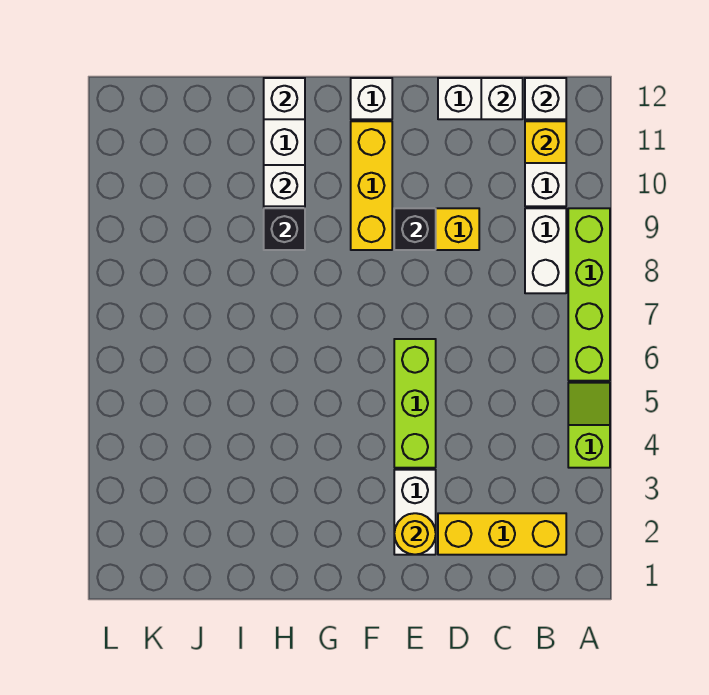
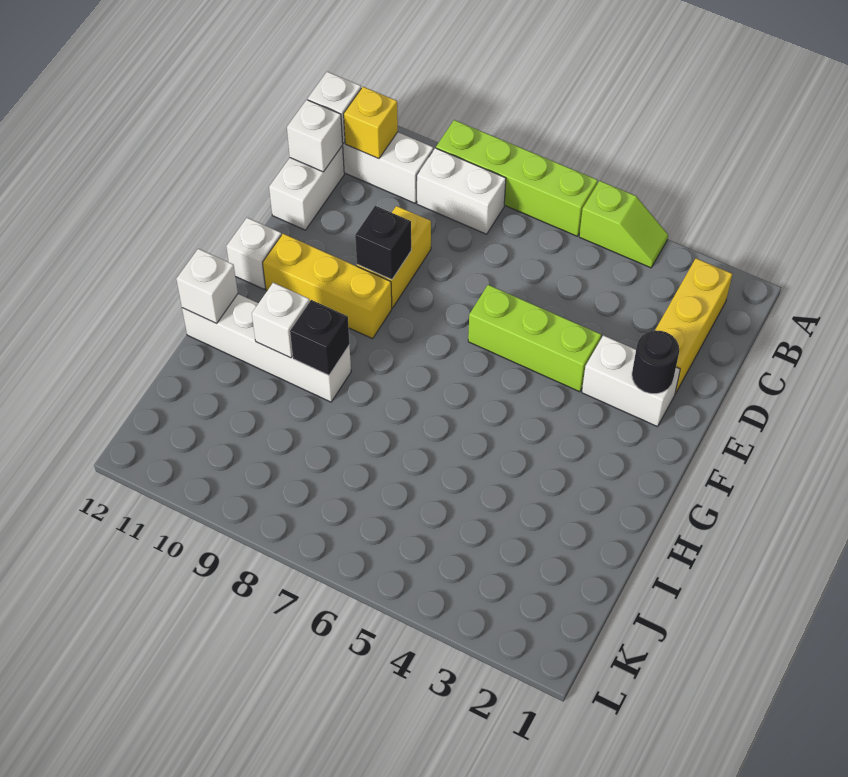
lime 1x2 slope [568,383,610,468] -> lime 1x2 slope turned to [579,181,668,268]
yellow 1x1 round brick [394,513,436,555] -> black 1x1 round brick [632,330,679,394]

